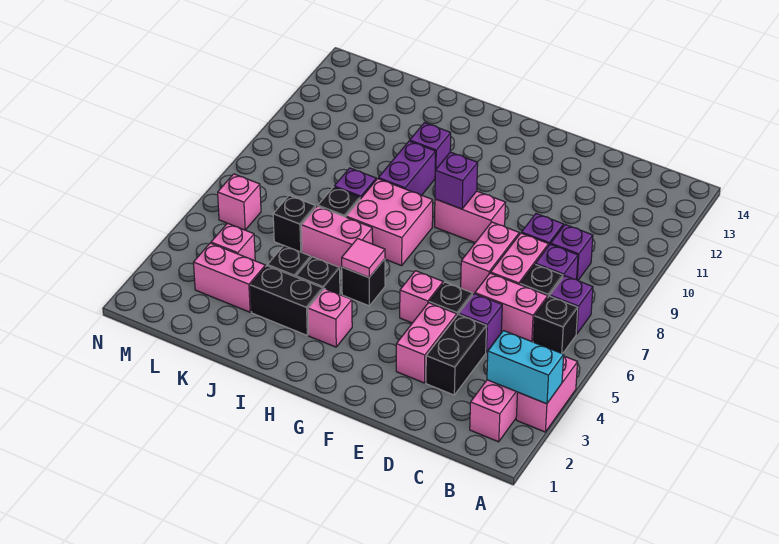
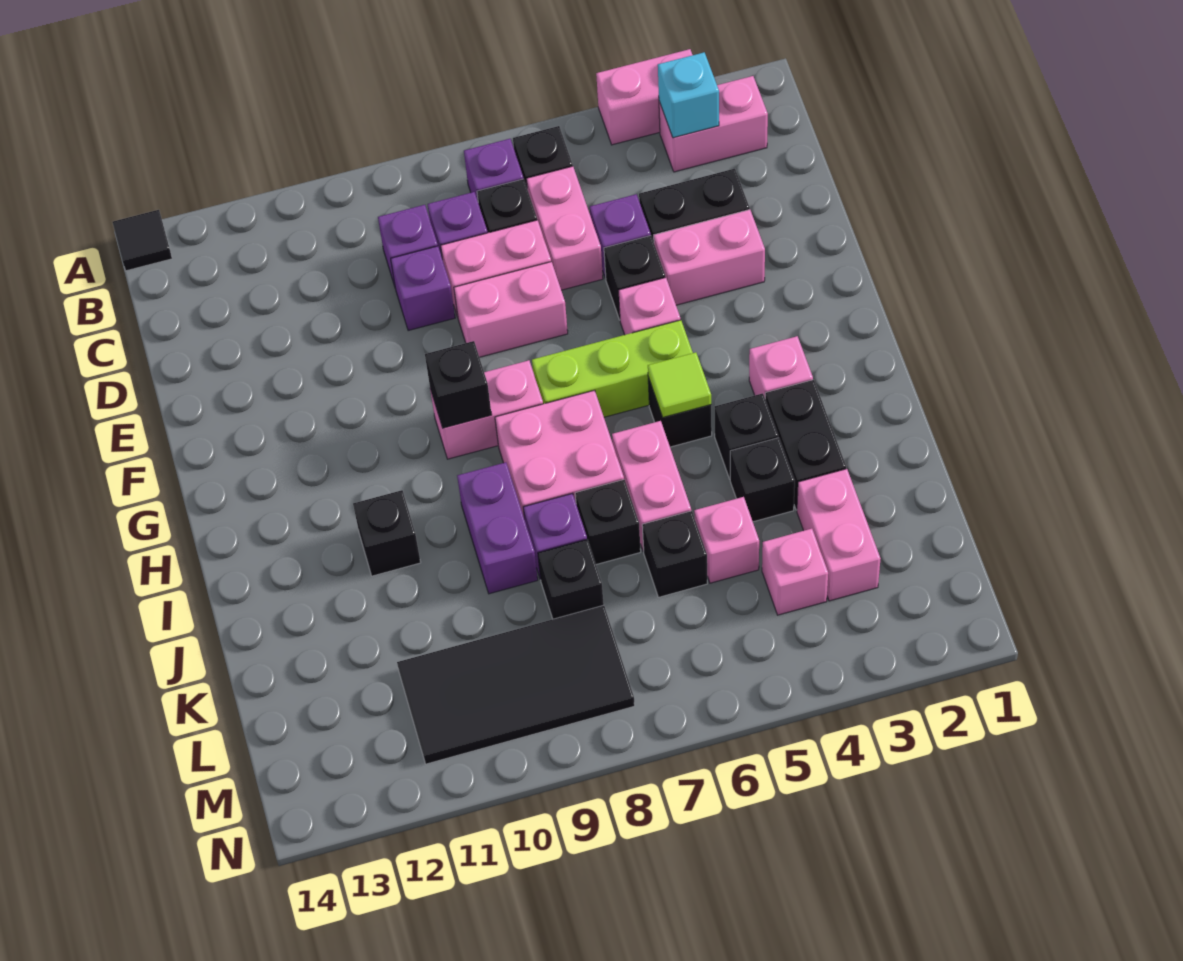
cyan 1x2 brick [487,331,564,404] -> cyan 1x1 brick [658,52,719,138]
none -> black 1x1 tile [113,210,172,271]
pink 1x2 brick [435,191,506,243] -> pink 1x2 brick turned to [430,360,543,459]
none -> lime 1x3 brick [532,320,693,417]
purple 1x1 brick [435,152,478,209] -> black 1x1 brick [425,341,492,428]
pink 1x1 tile [342,239,385,277] -> lime 1x1 tile [648,352,711,417]
purple 1x2 brick [378,141,436,195] -> purple 1x2 brick turned to [457,462,538,594]
purple 1x1 brick [410,123,451,170] -> black 1x1 brick [353,490,421,576]
none -> black 1x1 brick [538,539,604,619]
none -> black 2x4 tile [397,605,635,764]
pink 1x1 brick [218,174,261,230] -> pink 1x1 brick moved to [694,497,759,583]

